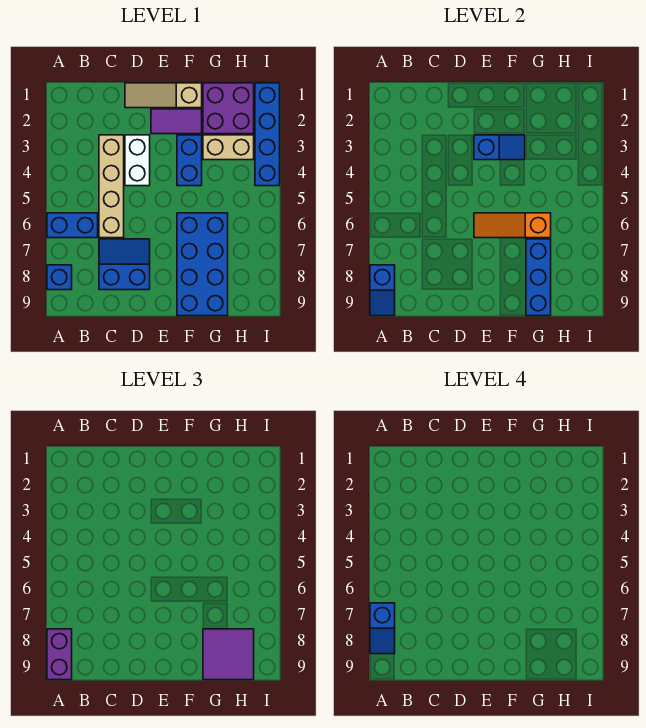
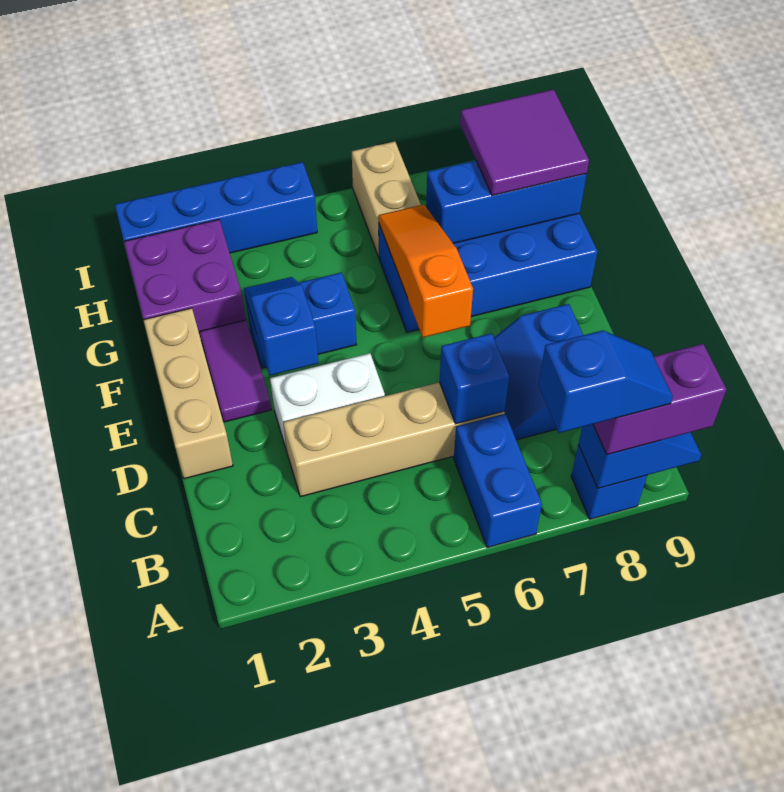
none -> blue 1x1 brick [439,333,509,424]
tan 1x3 slope [125,83,202,108] -> tan 1x3 brick [144,308,233,479]
orange 1x3 slope [474,213,551,238] -> orange 1x3 slope turned to [379,205,473,337]
tan 1x2 brick [203,135,254,160] -> tan 1x2 brick moved to [352,141,421,257]

